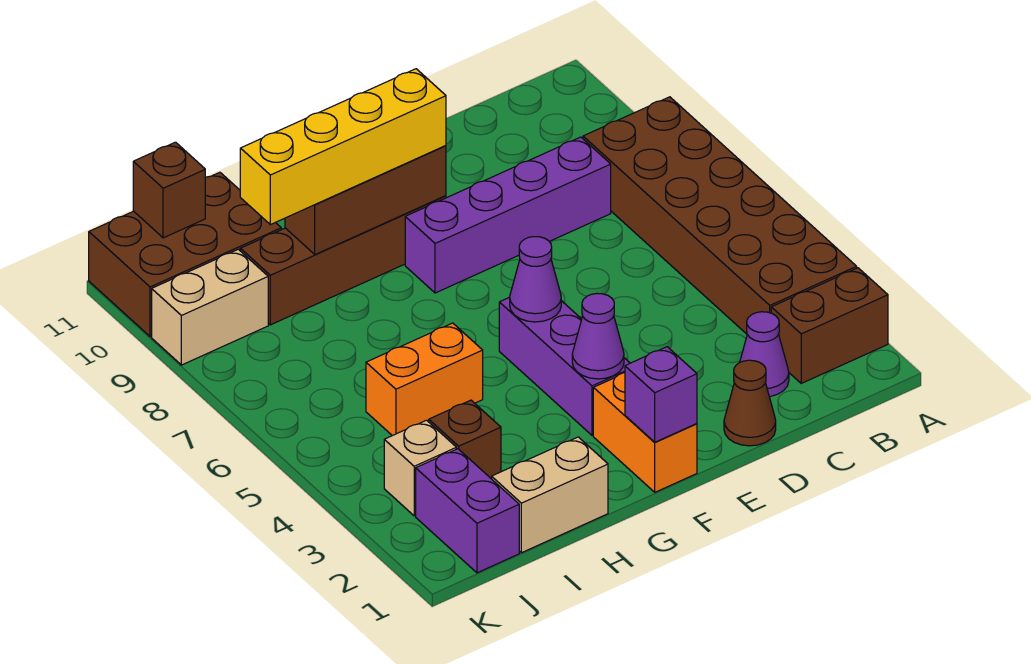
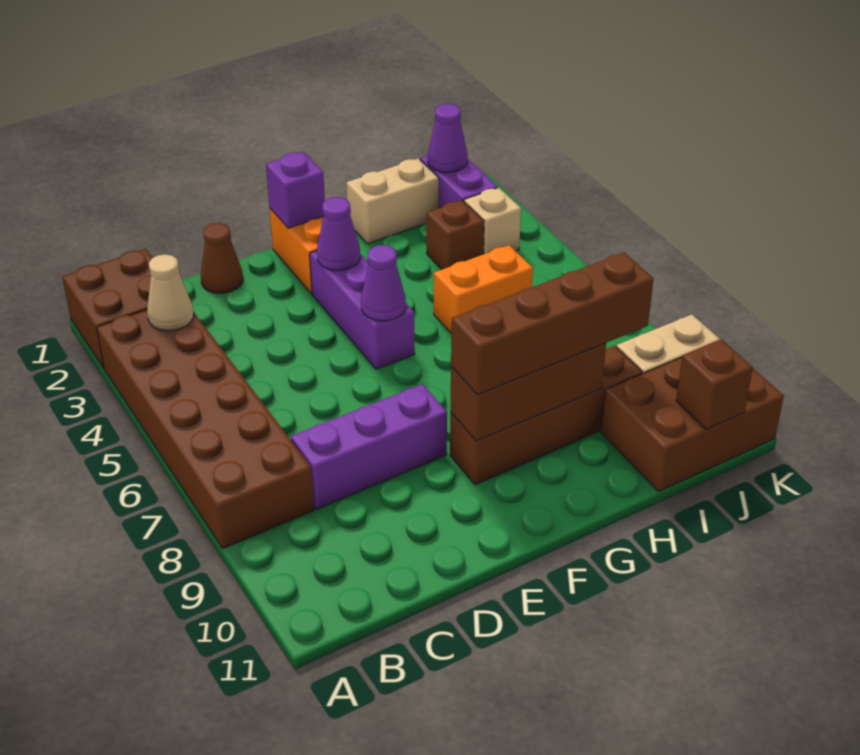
brown 1x2 brick [771,268,888,383] -> brown 2x2 brick [62,249,153,368]
none -> tan 1x1 cone [147,254,194,331]
purple 1x1 cone [740,312,789,397] -> purple 1x1 cone moved to [428,104,468,173]
purple 1x4 brick [405,137,611,293] -> purple 1x3 brick [291,384,447,509]
yellow 1x4 brick [240,69,446,225] -> brown 1x4 brick [451,252,654,395]

